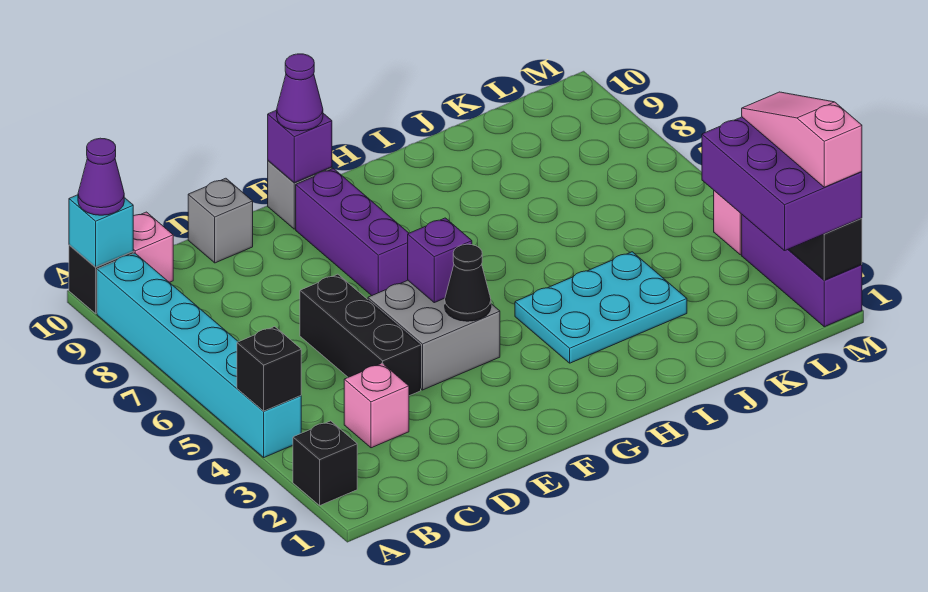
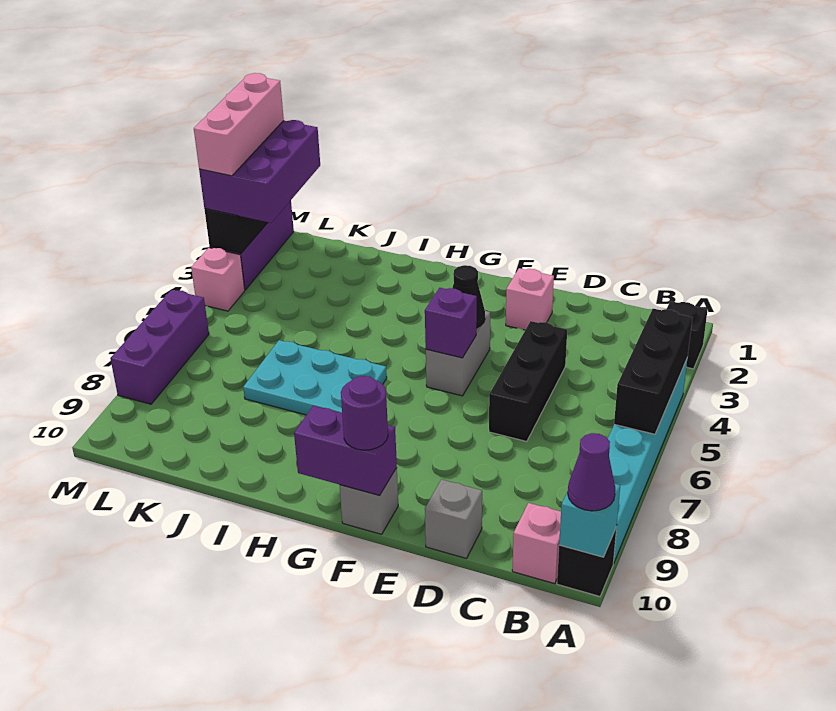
black 1x1 brick [237,327,301,411] -> black 1x3 brick [614,309,692,434]
pink 1x1 brick [344,363,409,448] -> pink 1x1 brick moved to [506,268,554,330]
grey 2x2 brick [368,280,500,390] -> grey 1x2 brick [426,311,490,396]
purple 1x3 brick [296,168,409,296] -> purple 1x3 brick moved to [110,290,209,404]
purple 1x1 brick [268,110,332,183] -> purple 1x2 brick [294,406,397,495]
purple 1x1 cone [277,54,323,131] -> purple 1x1 round brick [341,376,388,450]
cyan 2x3 plate [515,252,687,363] -> cyan 2x3 plate moved to [243,340,387,415]
pink 1x3 slope [742,92,862,187] -> pink 1x3 brick [194,73,284,176]

